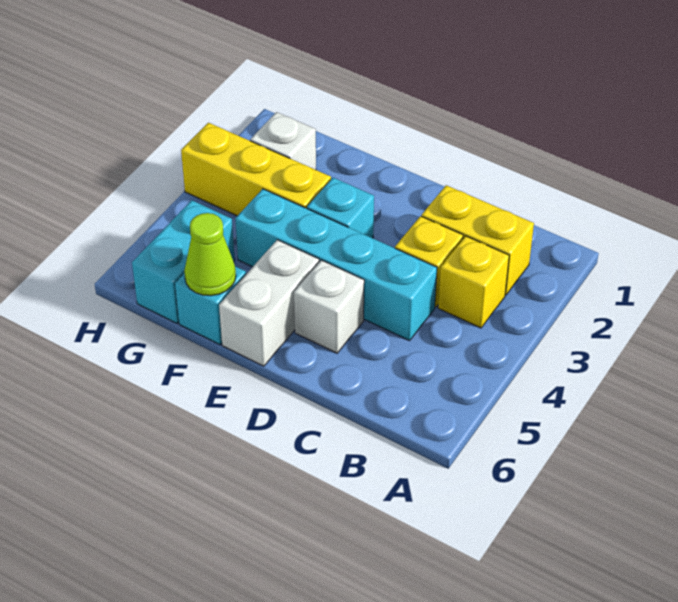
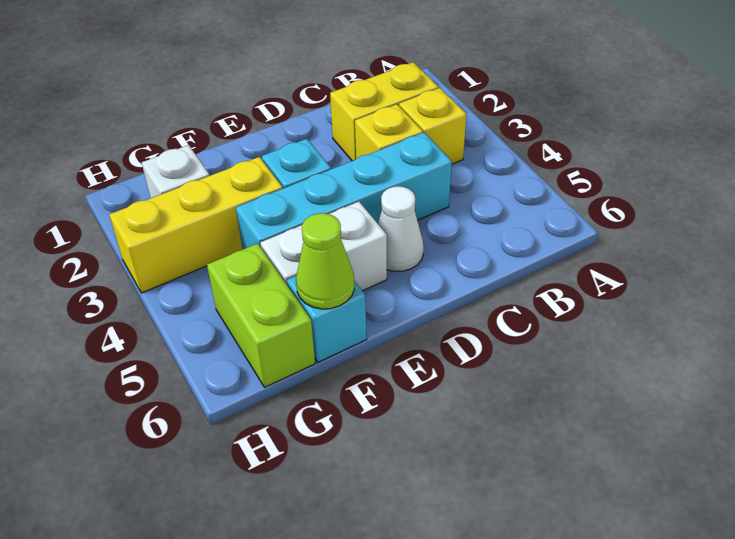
white 1x1 brick [294,260,364,353] -> white 1x1 cone [378,186,424,272]
white 1x2 brick [219,240,319,366] -> white 1x2 brick turned to [260,202,387,291]
cyan 1x2 brick [132,200,235,323] -> lime 1x2 brick [207,243,315,387]

